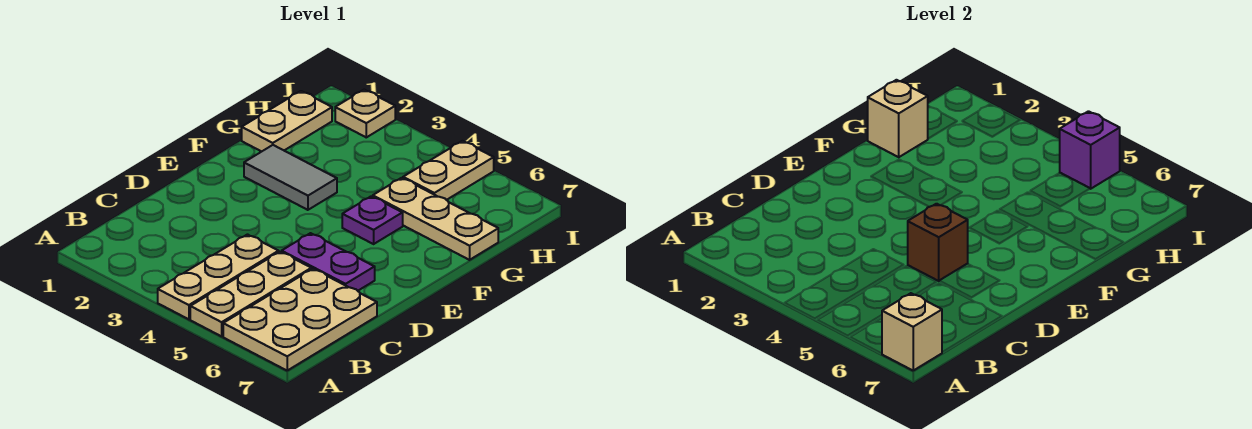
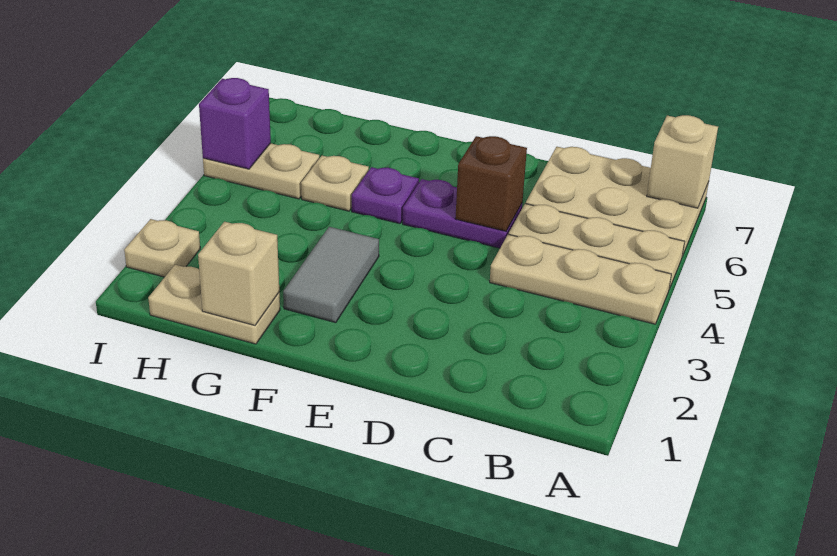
purple 1x2 plate [282,233,375,291] -> purple 1x2 plate turned to [403,179,522,248]
tan 1x3 plate [373,178,498,260] -> tan 1x1 plate [301,156,369,211]

